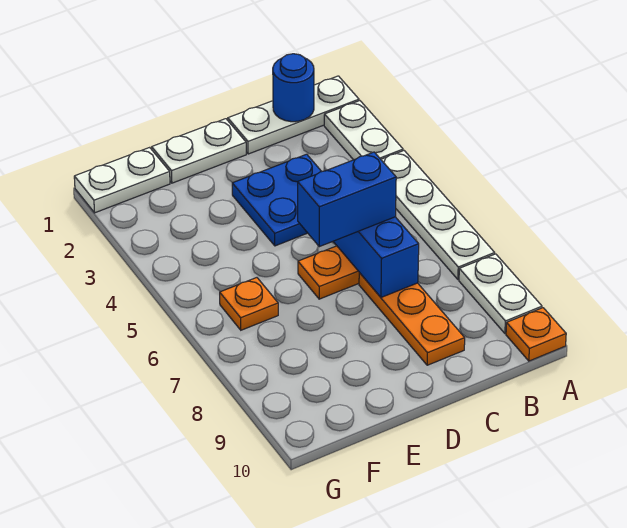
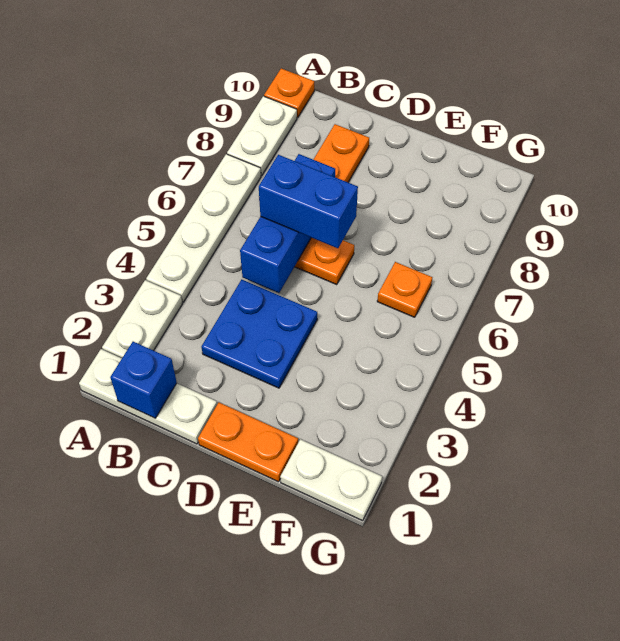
blue 1x1 round brick [273,54,314,122] -> blue 1x1 brick [110,342,177,418]
white 1x2 plate [152,119,246,183] -> orange 1x2 plate [198,403,298,482]

